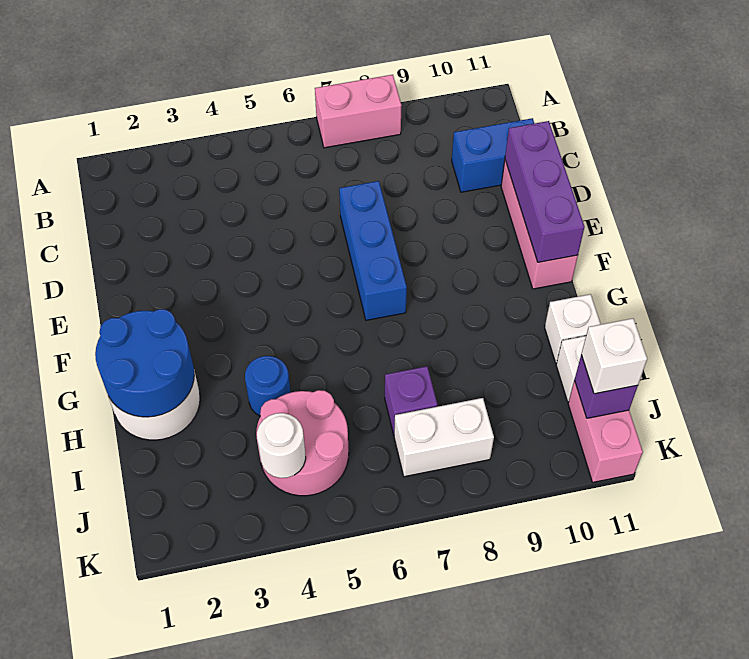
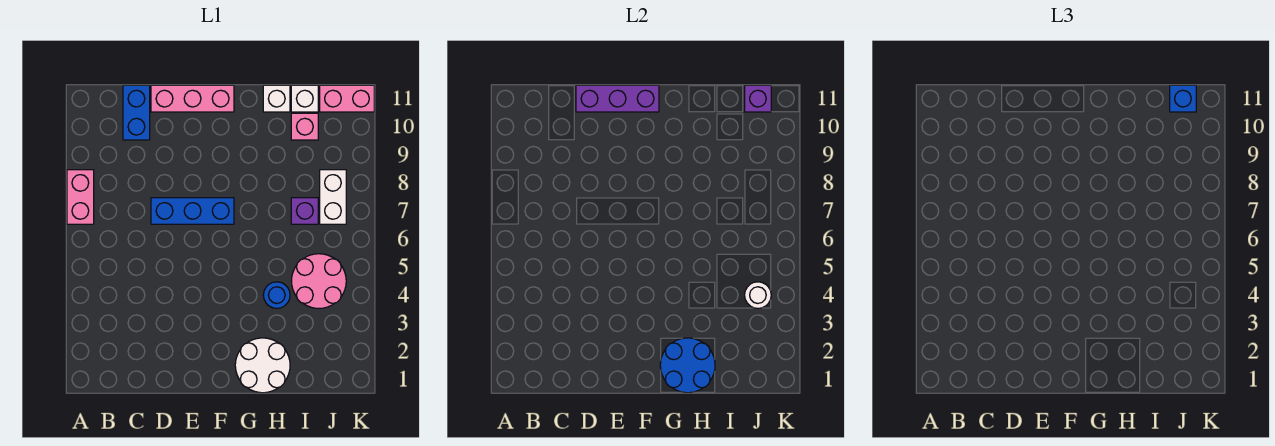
none -> pink 1x1 brick [291,113,318,140]
white 1x1 brick [581,318,647,394] -> blue 1x1 brick [1170,85,1196,112]

